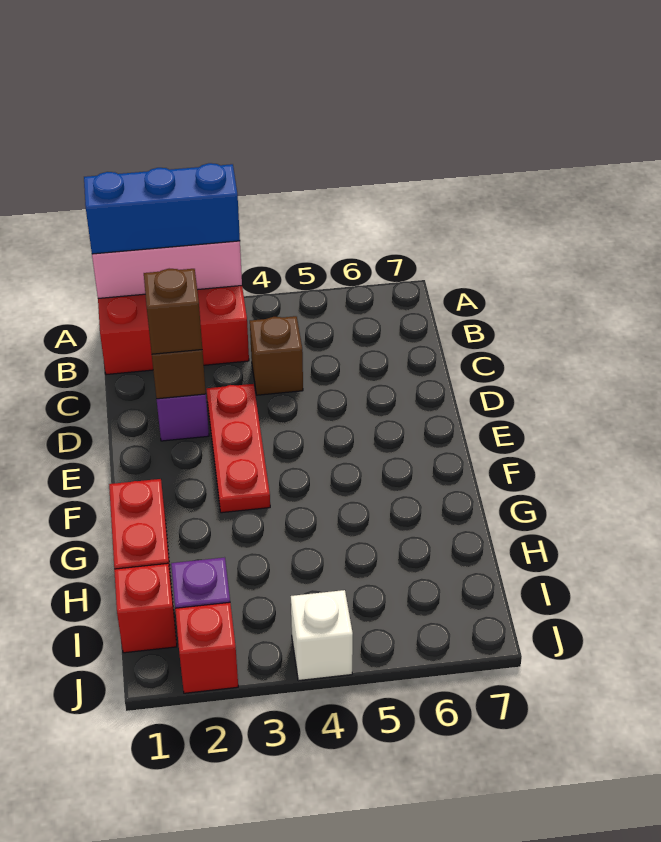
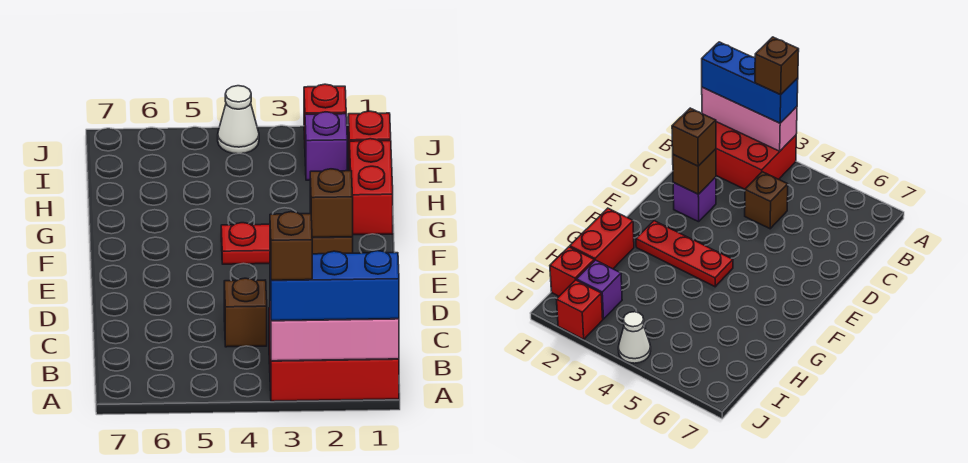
none -> brown 1x1 brick [270,212,312,280]
red 1x3 plate [206,384,270,513] -> red 1x3 plate turned to [221,223,270,264]
white 1x1 brick [291,590,353,681] -> white 1x1 cone [218,86,259,154]

